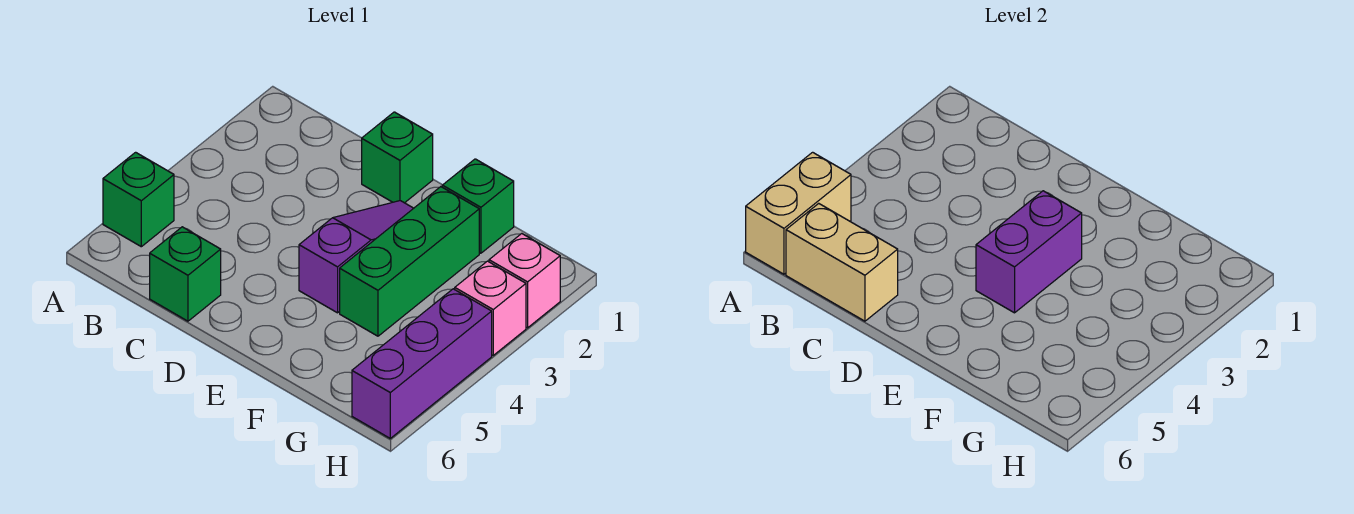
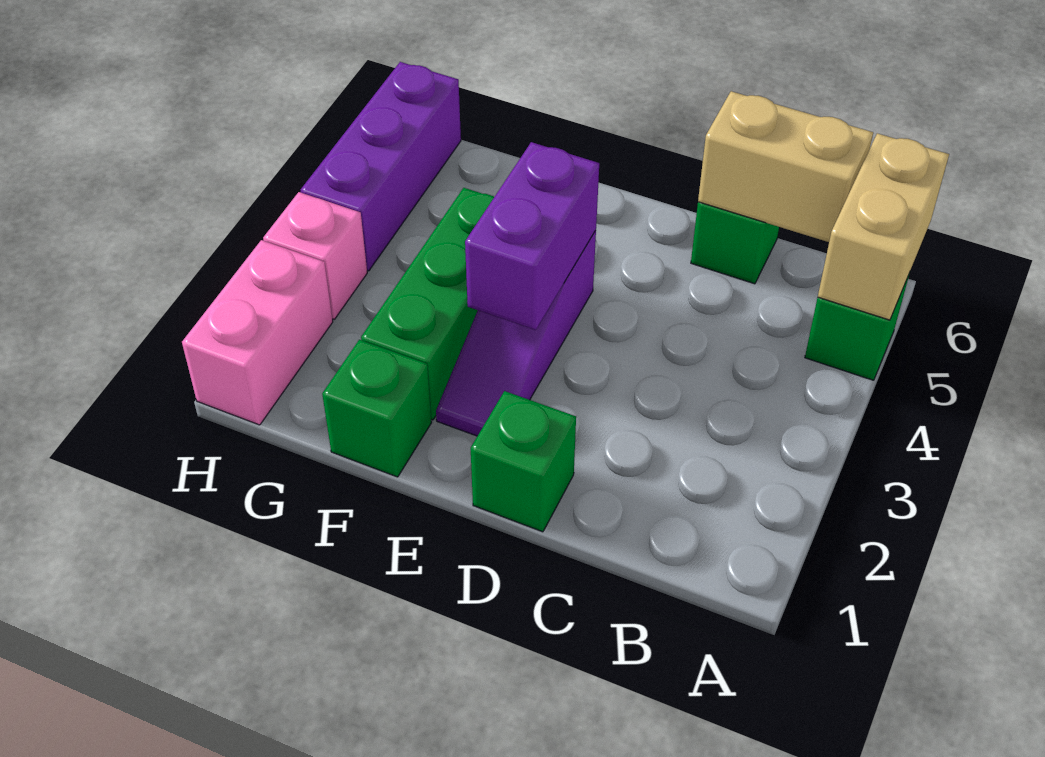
pink 1x1 brick [489,234,560,328] -> pink 1x2 brick [182,240,333,425]

